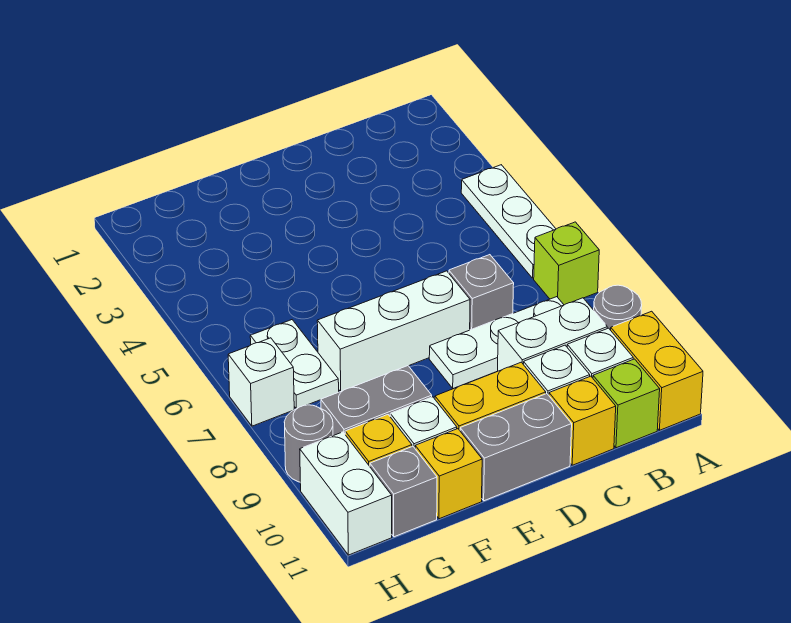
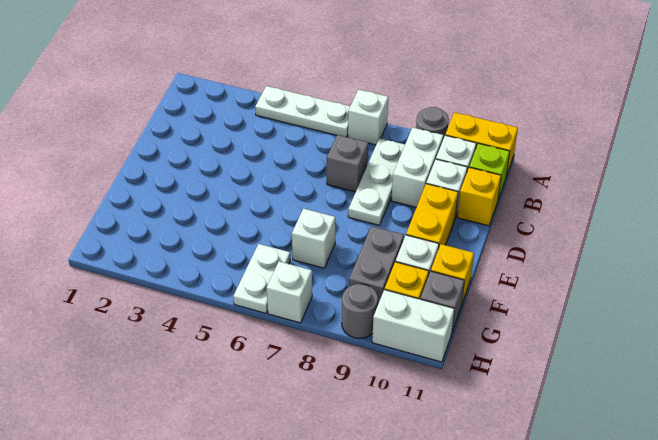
lime 1x1 brick [534,222,599,305] -> white 1x1 brick [348,89,388,145]
white 1x3 brick [317,271,470,392] -> white 1x1 brick [292,209,335,268]
grey 1x2 brick [460,394,572,501] -> none
white 1x2 plate [250,320,339,409] -> white 1x2 plate turned to [233,244,290,313]

